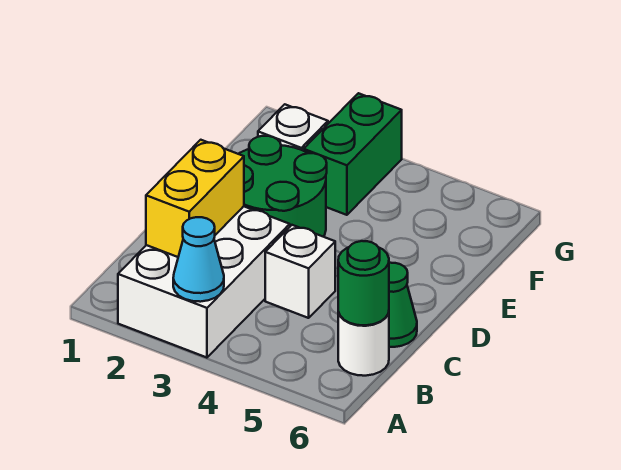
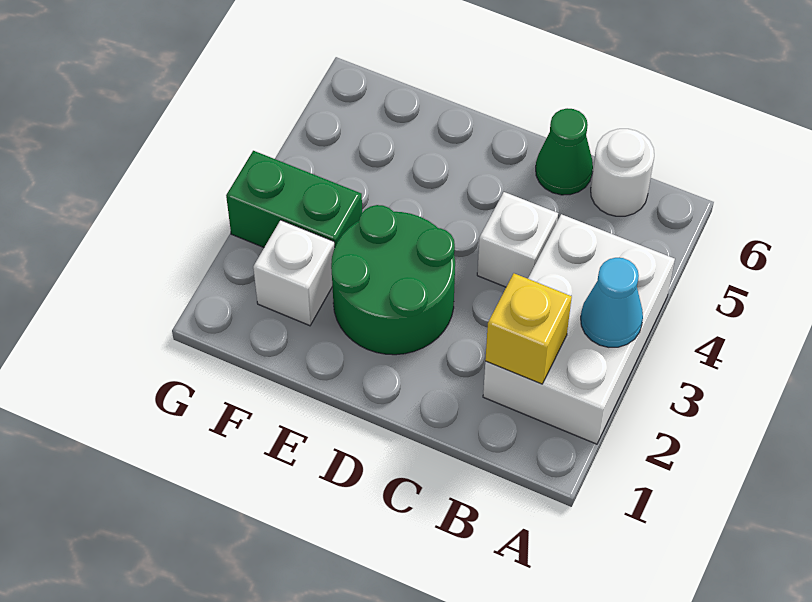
white 2x3 brick [118,206,290,358] -> white 2x3 brick turned to [483,214,675,444]
yellow 1x2 brick [146,140,244,257] -> yellow 1x1 brick [485,273,572,384]
green 1x1 round brick [338,241,389,325] -> none

